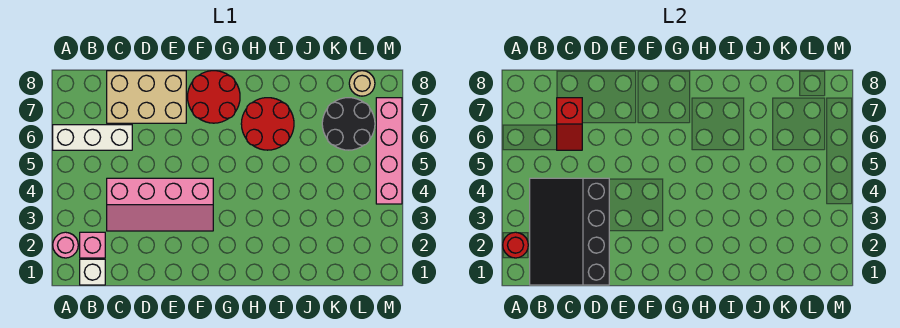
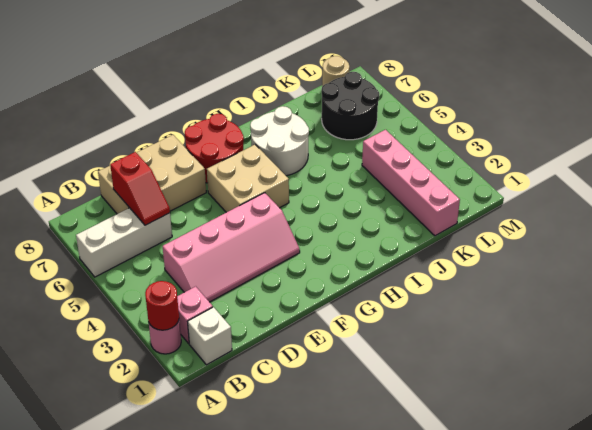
black 3x4 slope [530,178,609,285] -> none
none -> tan 2x2 brick [207,145,289,212]
red 2x2 round brick [241,98,294,150] -> white 2x2 round brick [250,106,309,176]
pink 1x4 brick [376,98,402,204] -> pink 1x4 brick moved to [362,130,460,236]

